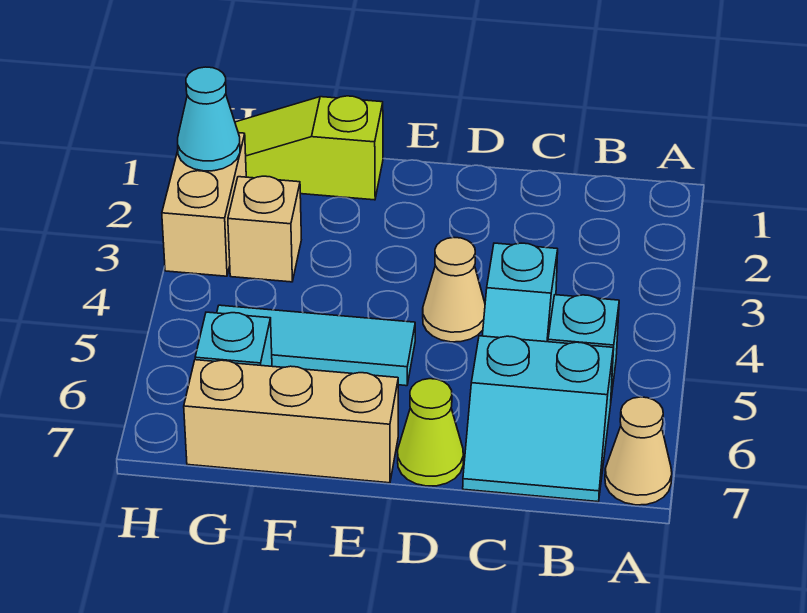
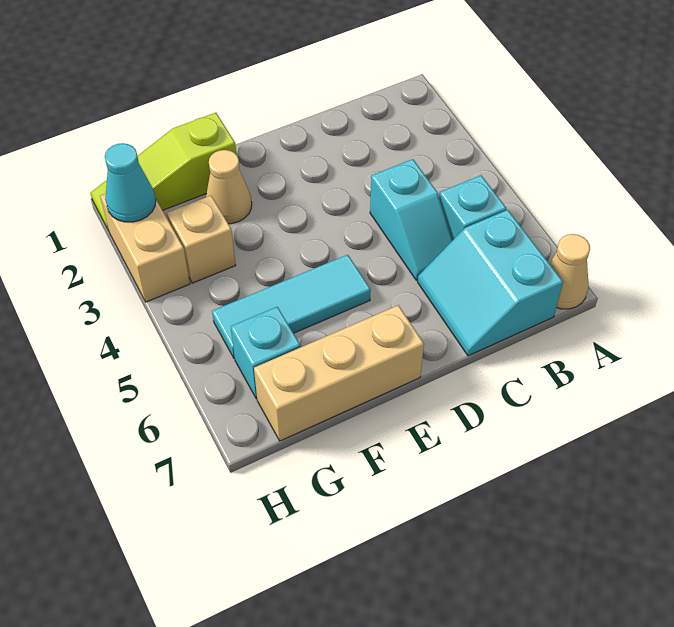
cyan 2x2 slope [463,336,613,502] -> cyan 2x2 slope turned to [418,210,563,356]
tan 1x1 cone [423,238,485,342] -> tan 1x1 cone moved to [206,150,252,224]
lime 1x1 cone [398,379,463,486] -> none

